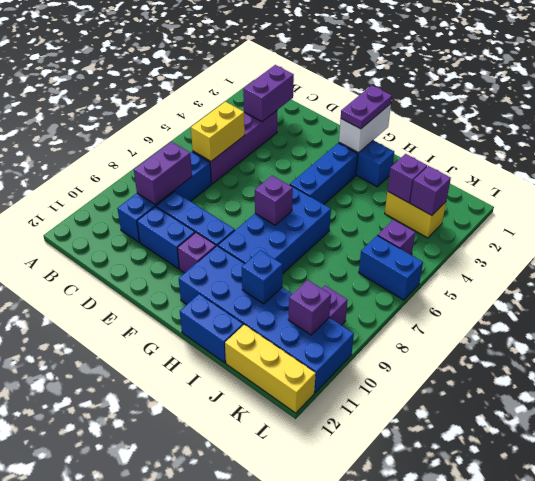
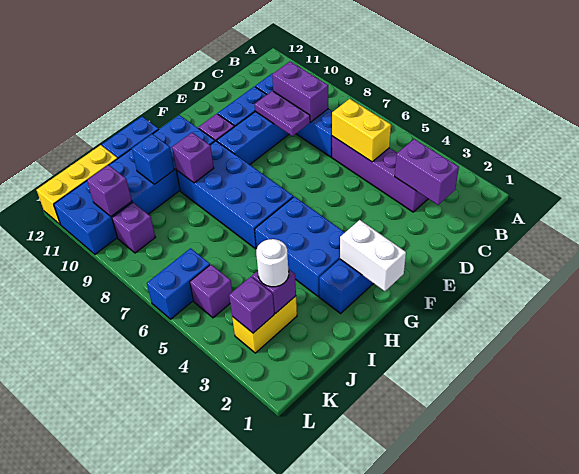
purple 1x2 plate [341,85,392,129] -> purple 1x2 plate moved to [255,91,310,136]
blue 1x3 brick [290,143,358,204] -> blue 2x3 brick [255,197,345,297]
purple 1x1 brick [255,176,293,225] -> purple 1x1 brick moved to [172,133,214,183]
none -> white 1x1 round brick [256,239,289,287]

